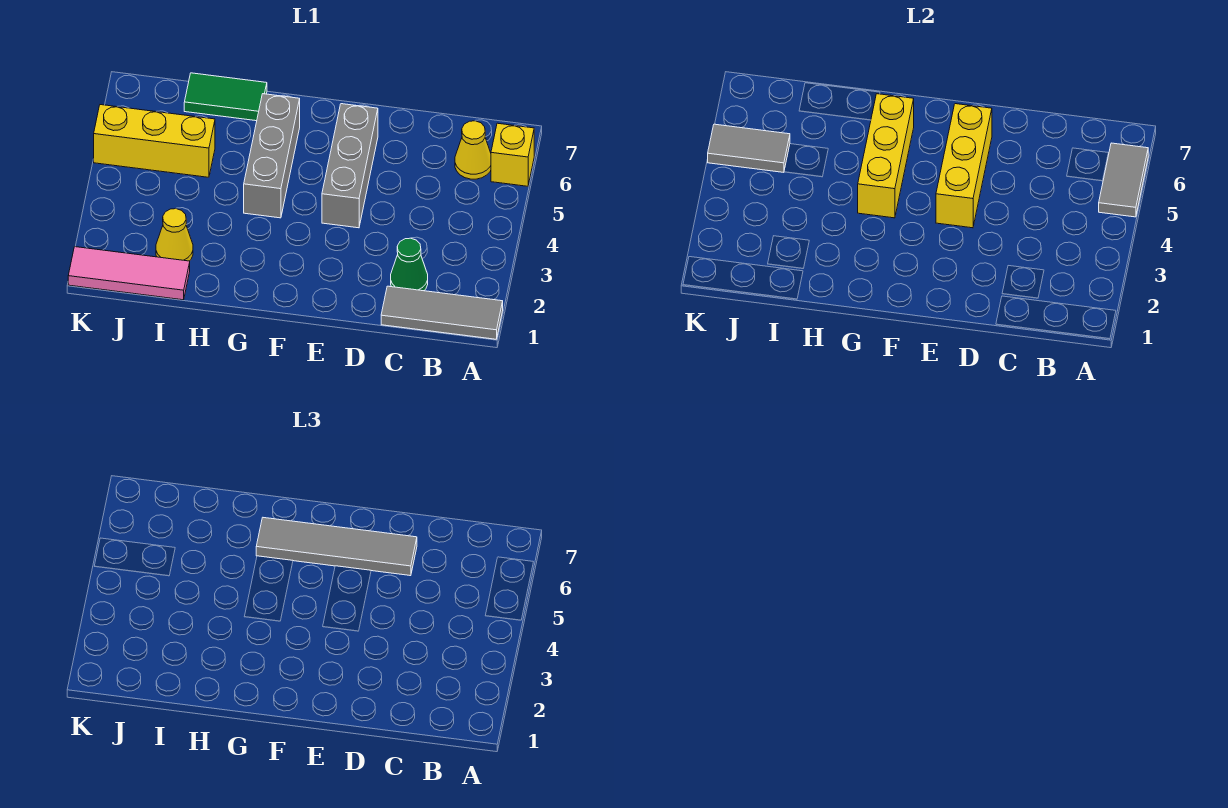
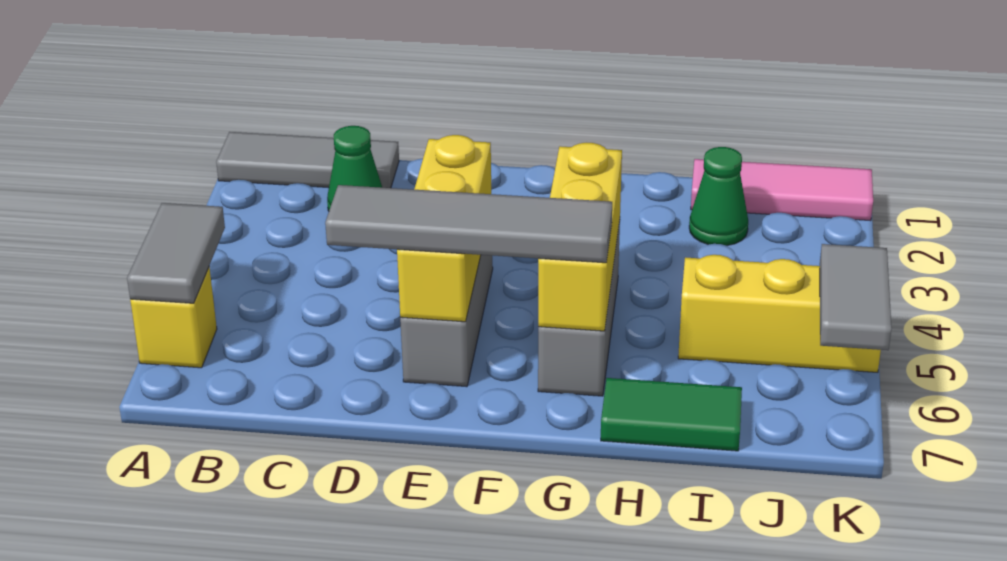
yellow 1x1 cone [455,121,491,179] -> none
yellow 1x1 cone [156,209,193,261] -> green 1x1 cone [689,147,748,246]
grey 1x2 tile [708,124,790,172] -> grey 1x2 tile turned to [820,244,891,350]

